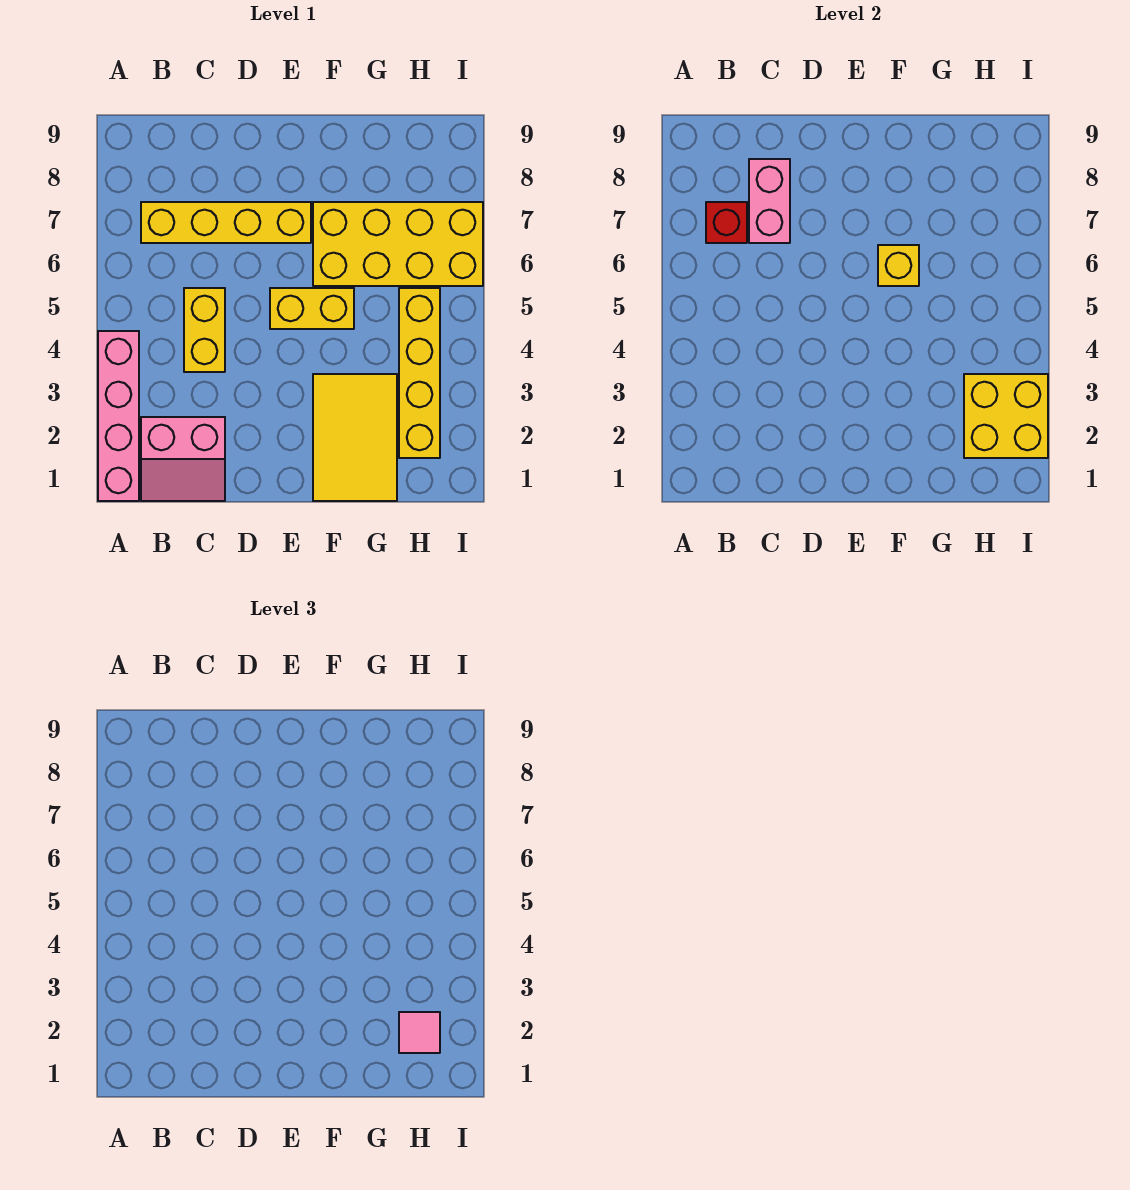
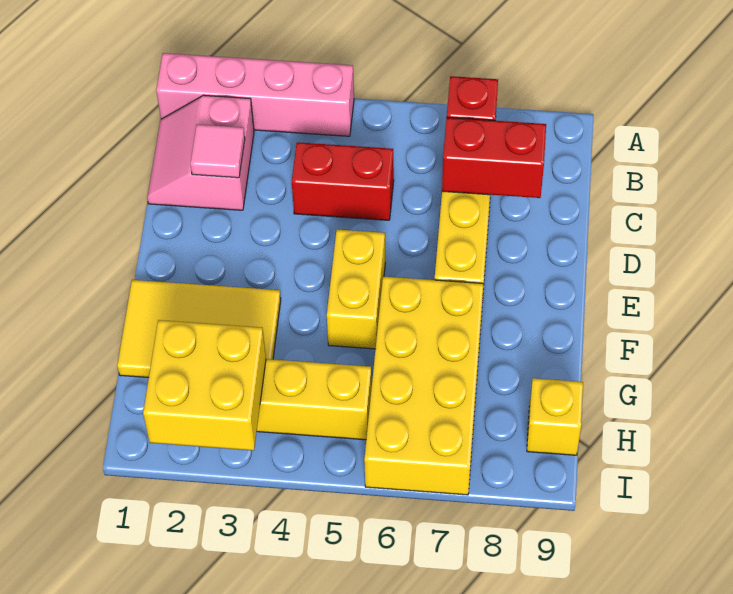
yellow 1x2 brick [184,288,225,372] -> red 1x2 brick [292,142,394,220]
pink 1x2 brick [749,159,790,243] -> red 1x2 brick [442,118,546,198]
yellow 1x1 brick [878,245,919,286] -> yellow 1x1 brick moved to [527,378,583,455]
pink 1x1 tile [399,1012,440,1053] -> pink 1x1 tile moved to [190,124,245,178]

